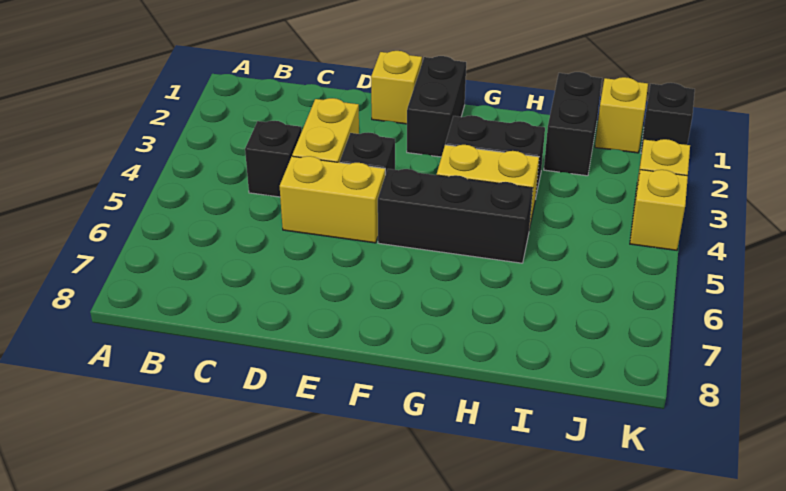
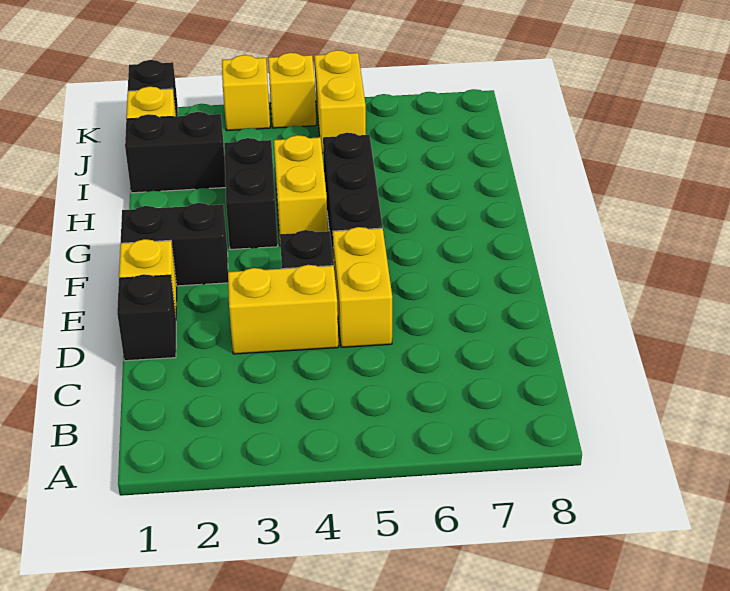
black 1x1 brick [245,121,302,197] -> black 1x1 brick moved to [117,274,176,361]
none -> yellow 1x2 brick [314,50,366,153]

